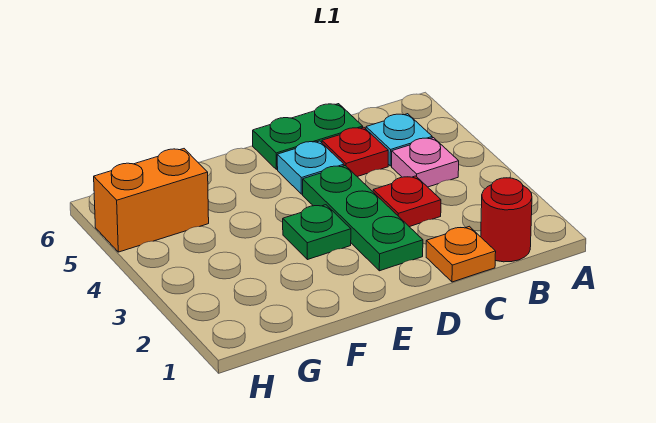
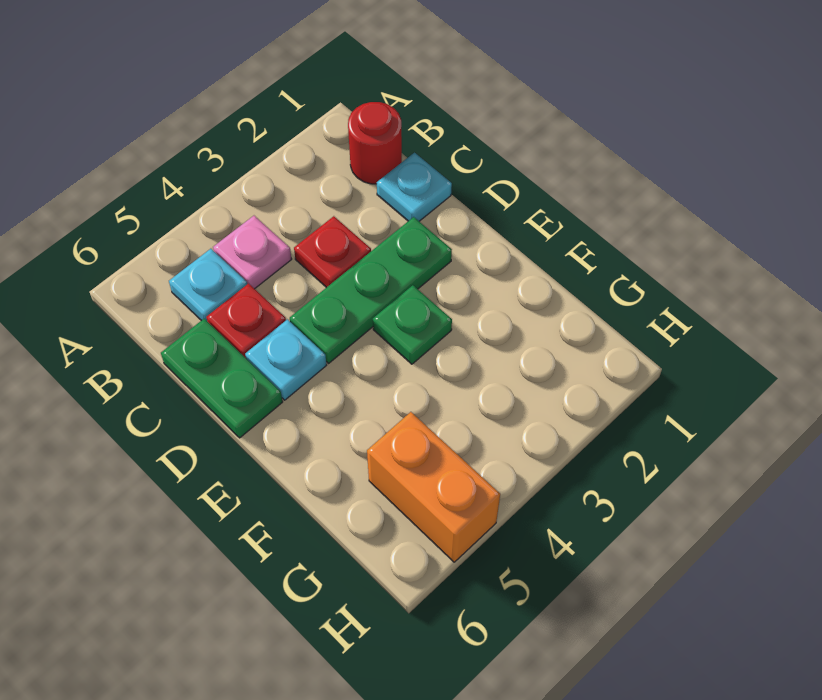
orange 1x1 plate [426,226,496,282] -> cyan 1x1 plate [377,153,452,221]

